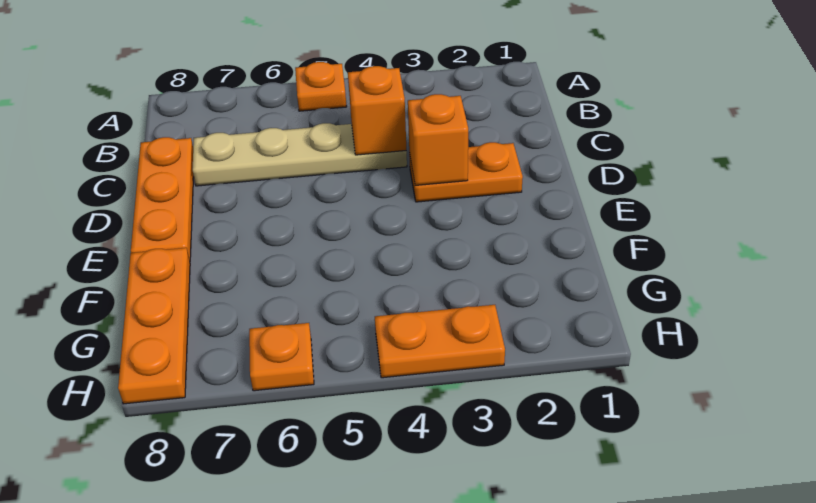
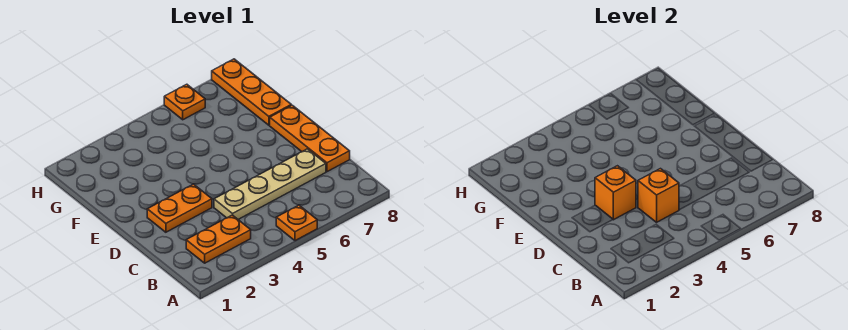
orange 1x2 plate [375,305,505,378] -> orange 1x2 plate moved to [186,215,251,263]

